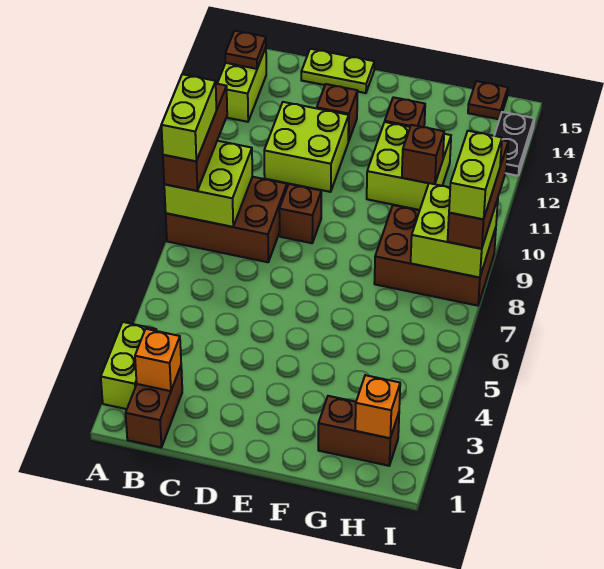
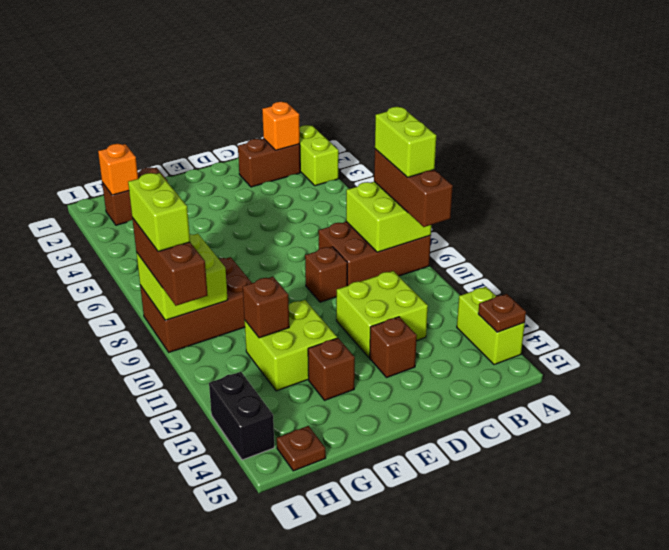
brown 1x2 brick [126,366,182,447] -> brown 1x2 brick turned to [238,139,300,187]
lime 1x2 plate [301,49,374,93] -> none
black 1x2 plate [494,112,534,176] -> black 1x2 brick [209,372,274,460]

